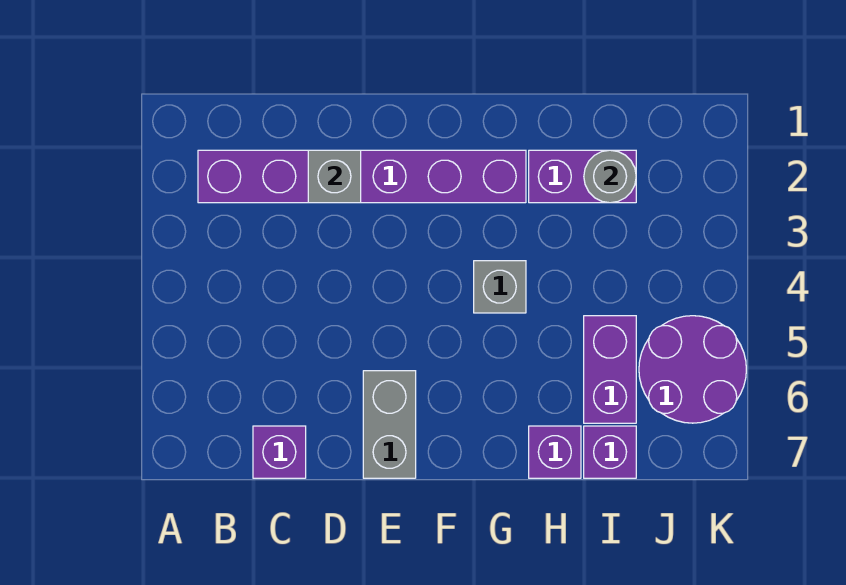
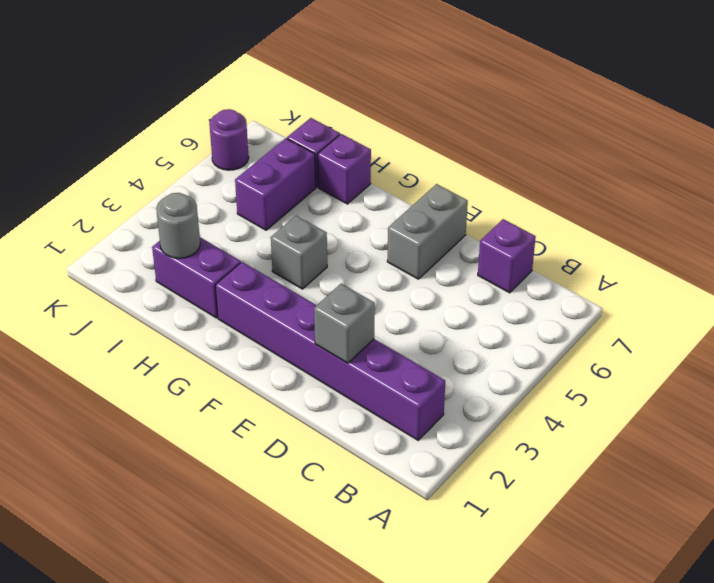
purple 2x2 round brick [639,316,746,423] -> purple 1x1 round brick [209,109,249,170]

